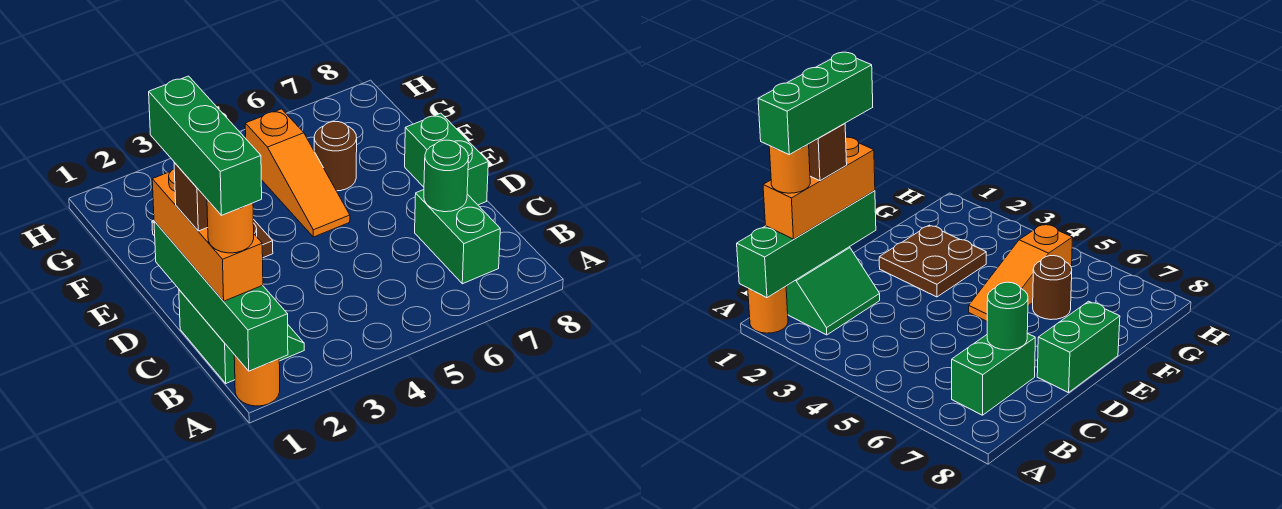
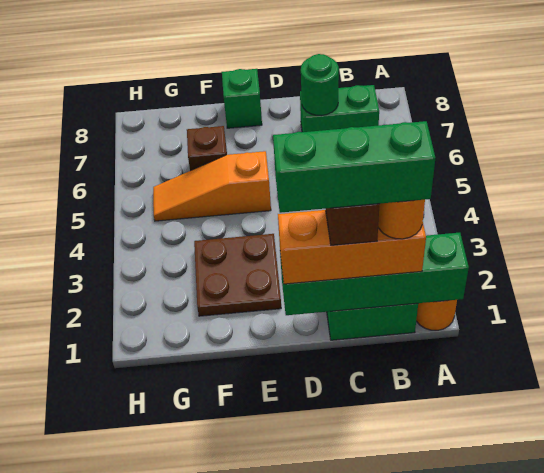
green 1x2 brick [405,113,488,205] -> green 1x1 brick [222,69,262,128]
orange 1x3 slope [245,109,350,237] -> orange 1x3 slope turned to [153,151,271,221]
brown 1x1 round brick [314,122,357,191] -> brown 1x1 brick [187,126,227,171]

